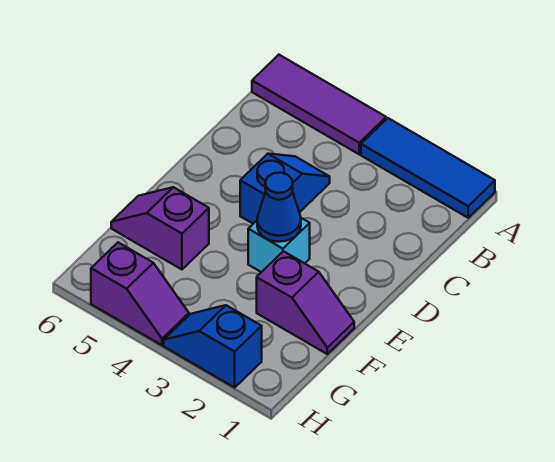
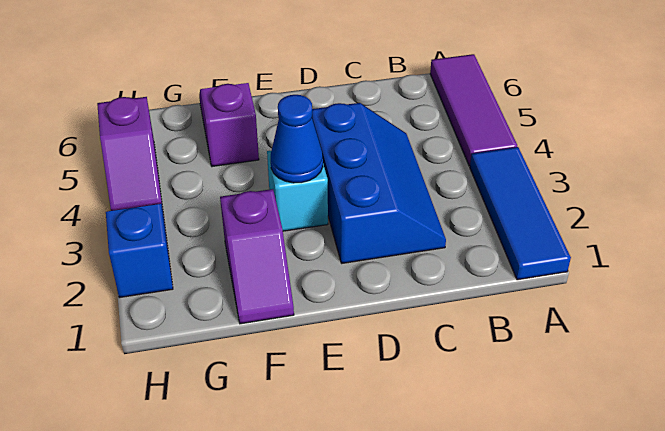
blue 1x2 slope [240,154,330,224] -> blue 2x3 slope [312,103,446,263]

